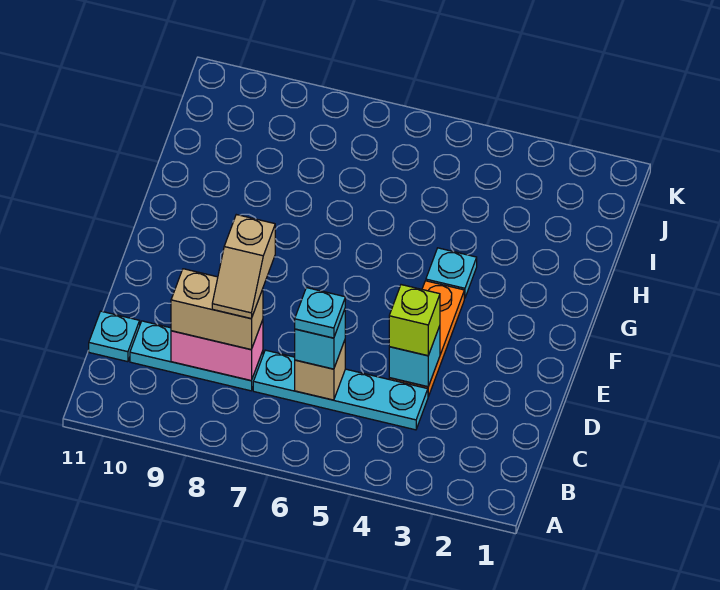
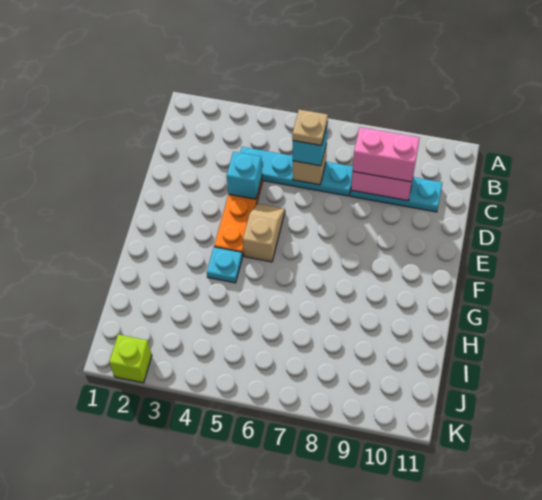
cyan 1x1 plate [295,288,345,338] -> tan 1x1 plate [292,110,328,146]
tan 1x2 brick [171,269,263,350] -> pink 1x2 brick [353,127,420,182]
tan 1x2 slope [212,215,275,319] -> tan 1x2 slope moved to [243,204,285,262]
cyan 1x1 plate [89,311,140,362] -> none
lime 1x1 brick [389,285,440,356] -> lime 1x1 brick moved to [109,335,152,383]

